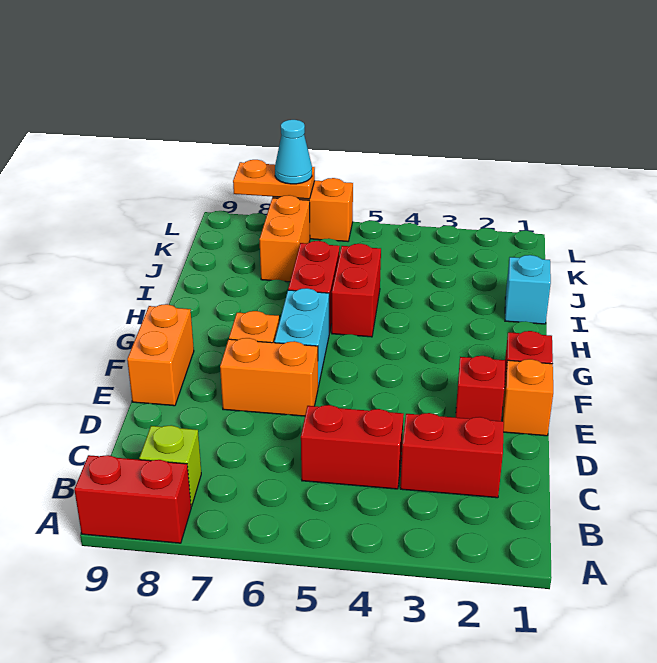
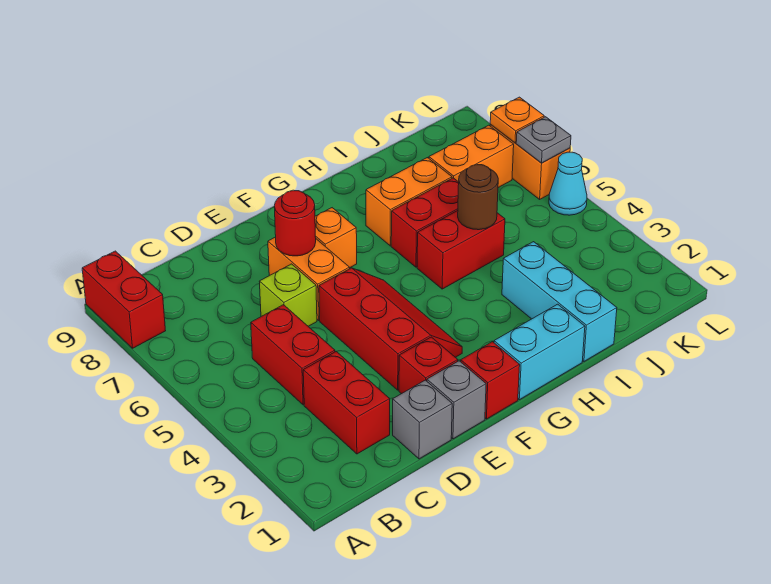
lime 1x1 brick [139,425,201,507] -> lime 1x1 brick moved to [259,264,317,326]
none -> grey 1x1 brick [393,380,452,459]
orange 1x1 brick [502,359,553,436] -> grey 1x1 brick [427,361,486,439]
none -> red 2x3 slope [319,268,462,390]
none -> red 1x1 round brick [274,190,316,256]
orange 1x2 brick [127,304,194,406] -> orange 1x2 brick moved to [366,158,452,246]
cyan 1x2 brick [274,288,329,387] -> cyan 1x2 brick moved to [494,304,585,400]
cyan 1x1 brick [505,255,551,324] -> cyan 1x3 brick [502,242,617,361]
none -> brown 1x1 round brick [458,164,498,230]
none -> grey 1x1 plate [516,117,571,163]
orange 1x2 plate [233,160,315,199] -> orange 1x1 plate [490,97,544,143]
cyan 1x1 cone [275,120,312,184] -> cyan 1x1 cone moved to [549,152,587,215]

